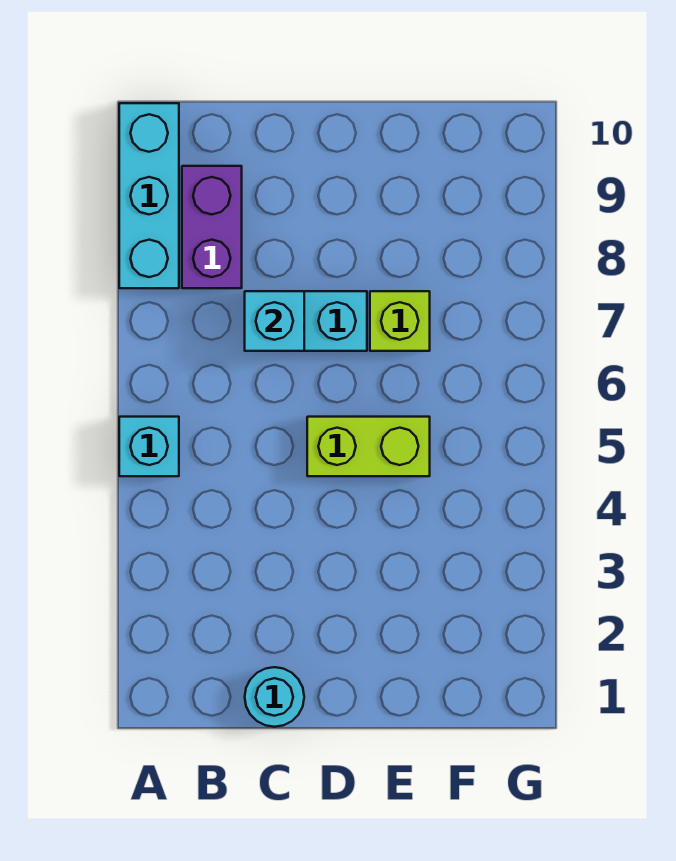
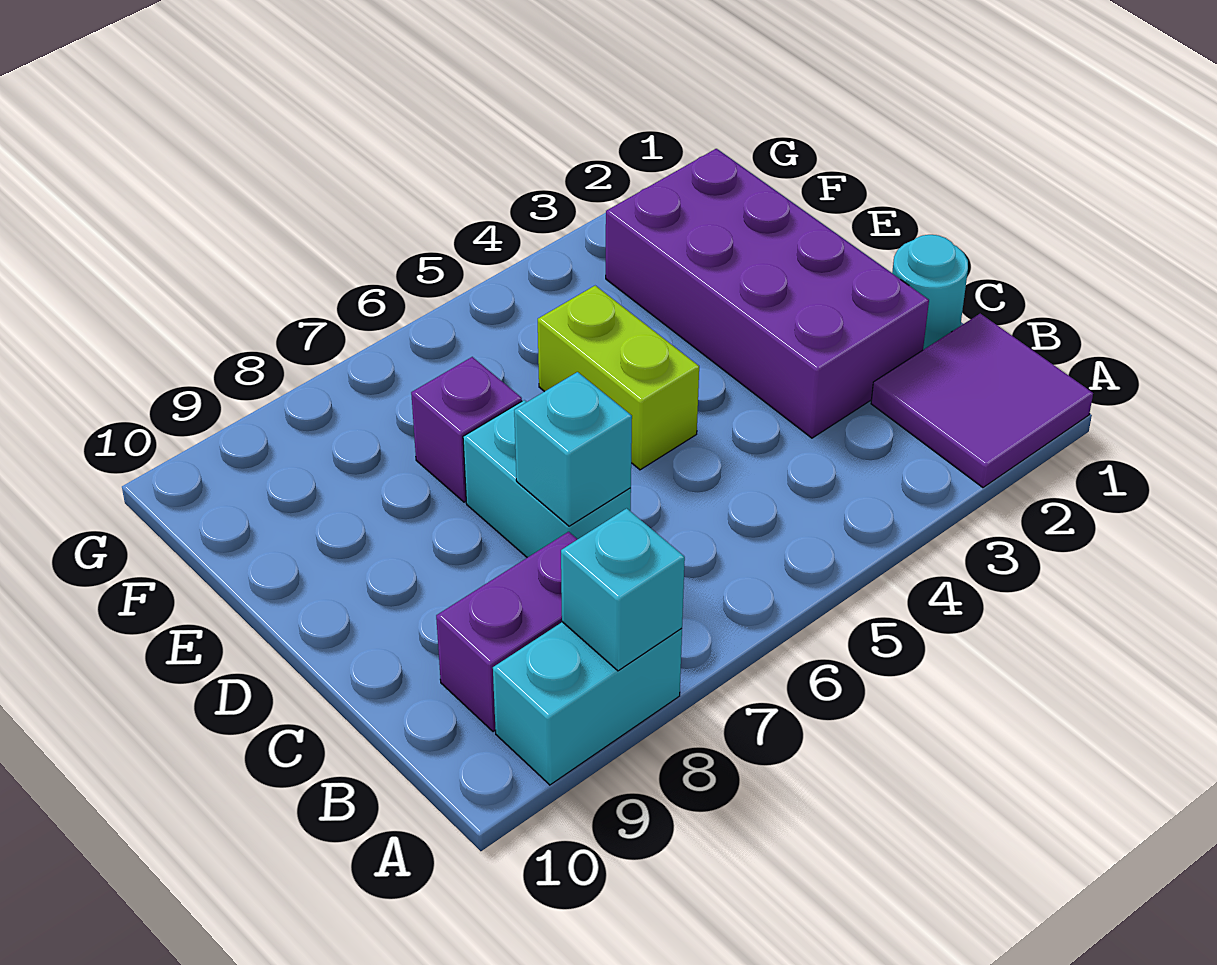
none -> purple 2x2 tile [871,314,1093,488]
cyan 1x1 brick [119,417,179,476] -> cyan 1x1 brick moved to [561,508,685,671]
cyan 1x3 brick [119,103,179,288] -> cyan 1x2 brick [493,622,682,785]
none -> purple 2x4 brick [606,149,929,438]
lime 1x1 brick [370,291,430,351] -> purple 1x1 brick [411,357,522,502]

